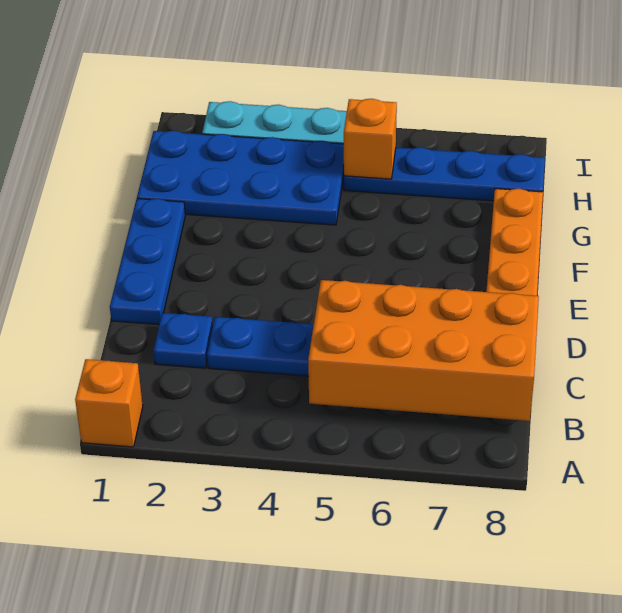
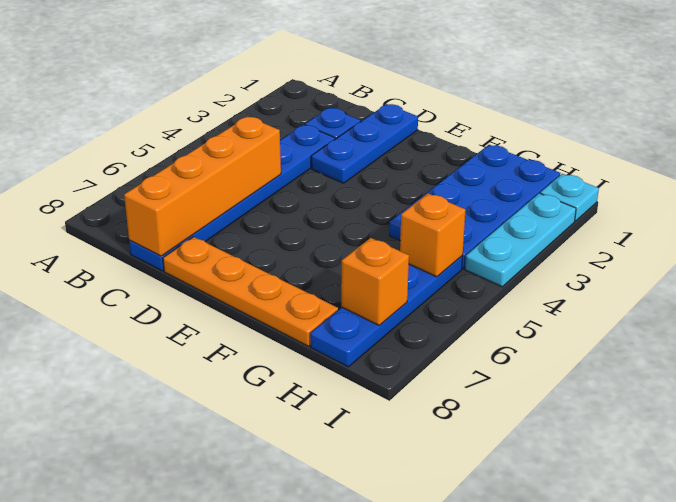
orange 1x1 brick [75,359,143,447] -> orange 1x1 brick moved to [341,238,409,325]
orange 2x4 brick [308,280,539,421] -> orange 1x4 brick [124,116,281,256]
blue 1x3 plate [110,199,185,325] -> blue 1x3 plate turned to [311,104,418,183]
none -> cyan 1x1 plate [540,174,599,221]

